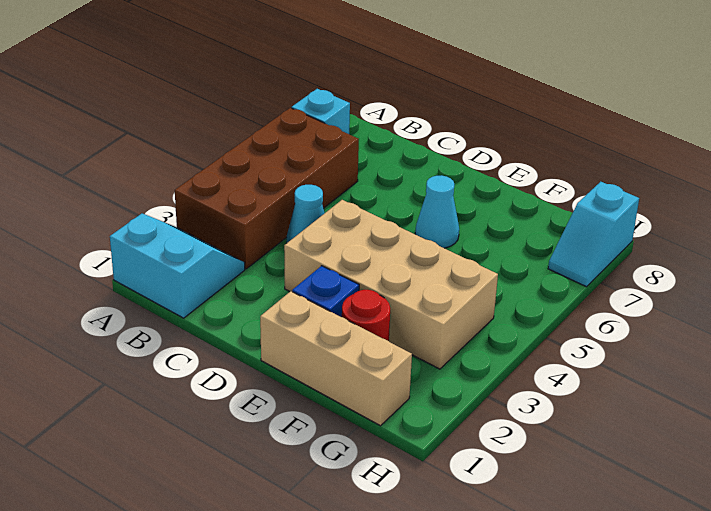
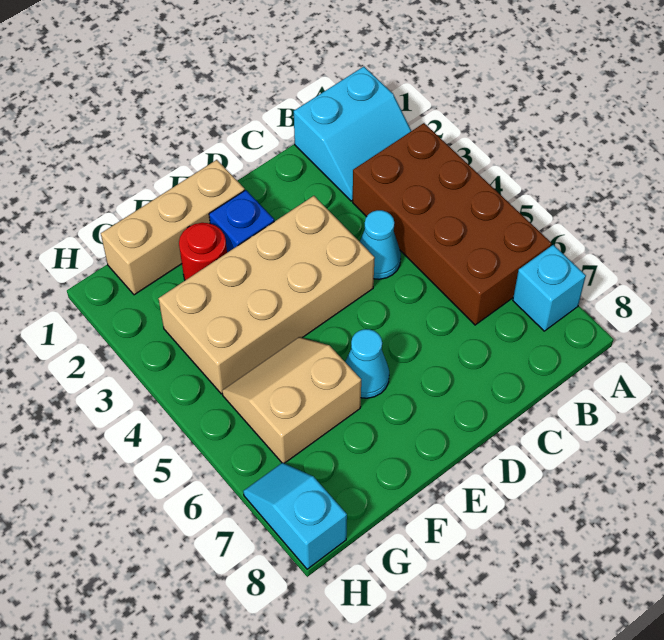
none -> tan 2x2 slope [222,337,361,463]

